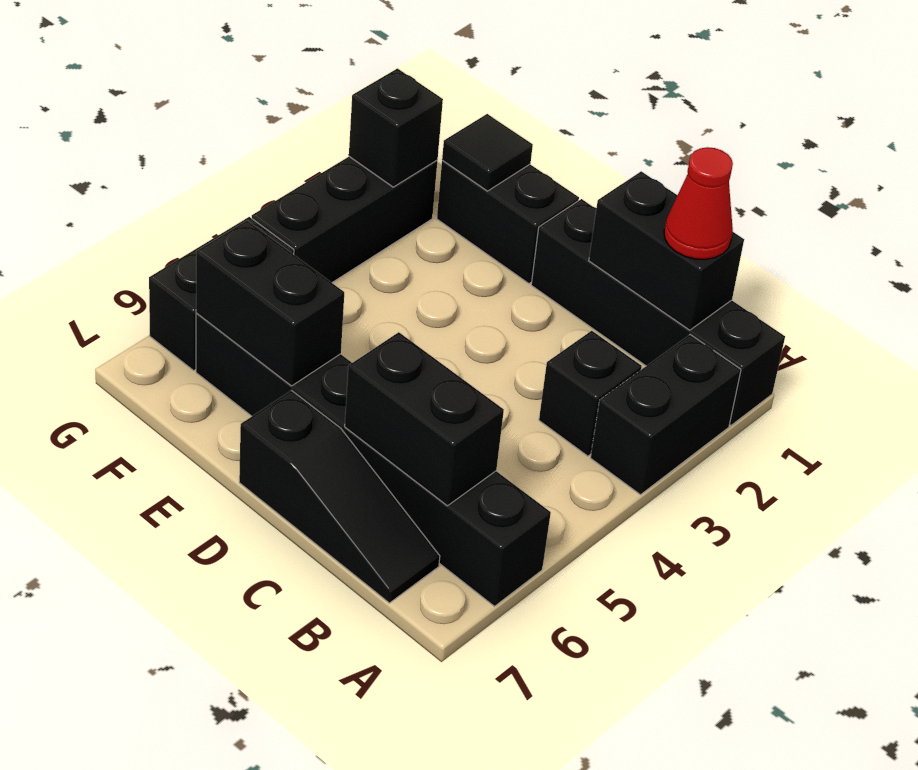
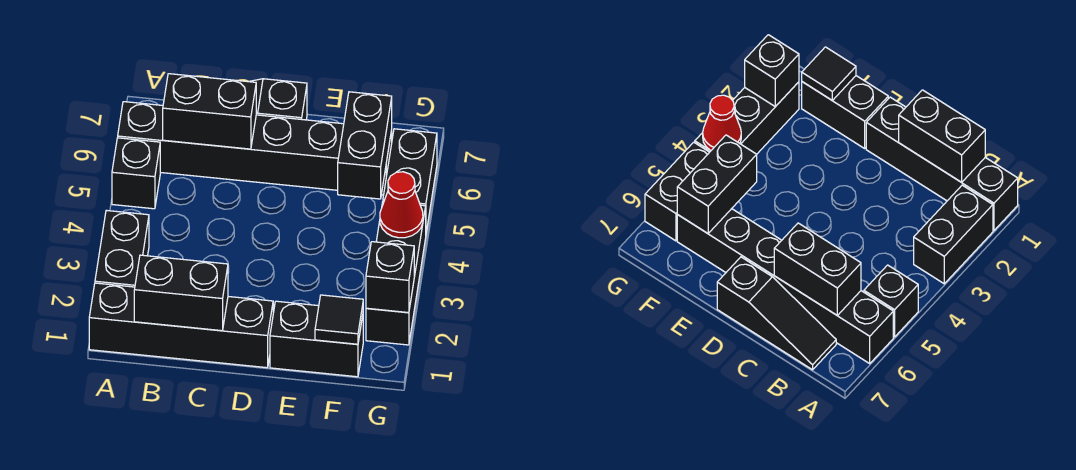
red 1x1 cone [664,147,733,259] -> red 1x1 cone moved to [380,172,423,238]
black 1x1 brick [539,331,642,456] -> black 1x1 brick moved to [112,138,160,209]
black 1x2 brick [196,221,344,386] -> black 1x2 brick turned to [338,92,392,199]

